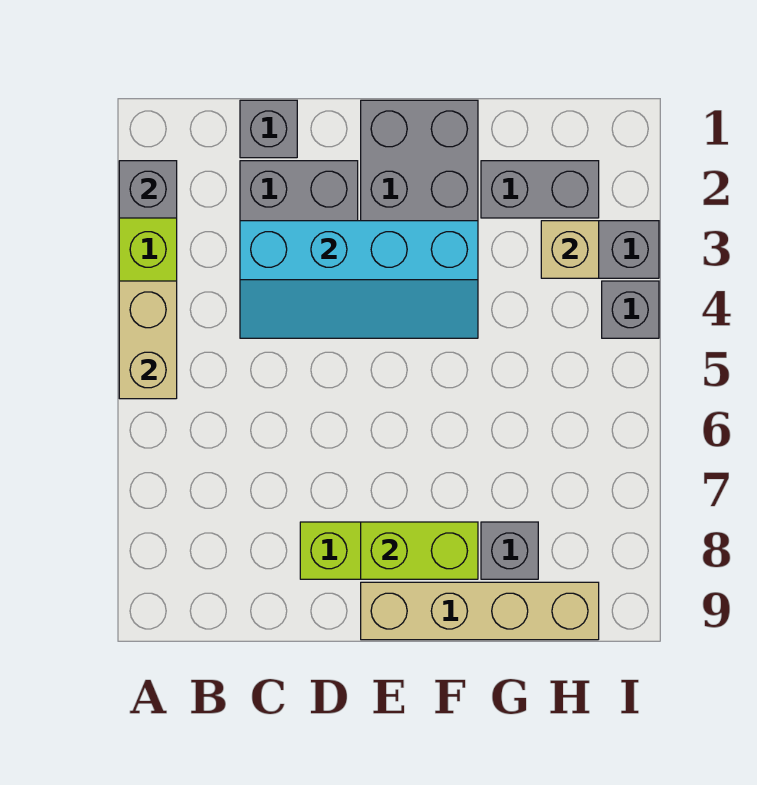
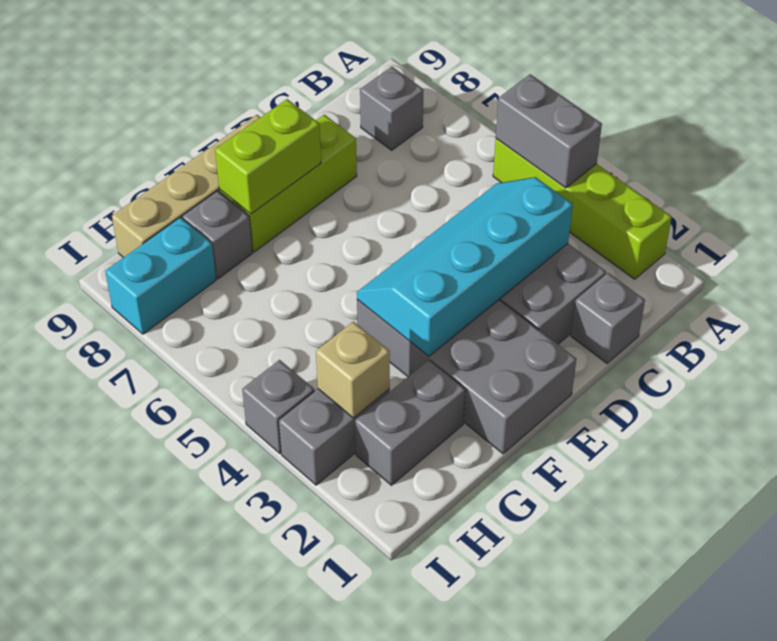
grey 1x1 brick [119,161,177,218] -> grey 1x1 brick moved to [360,67,424,150]
tan 1x2 brick [119,281,177,399] -> grey 1x2 brick [496,74,602,188]
none -> cyan 1x2 brick [105,217,216,334]

